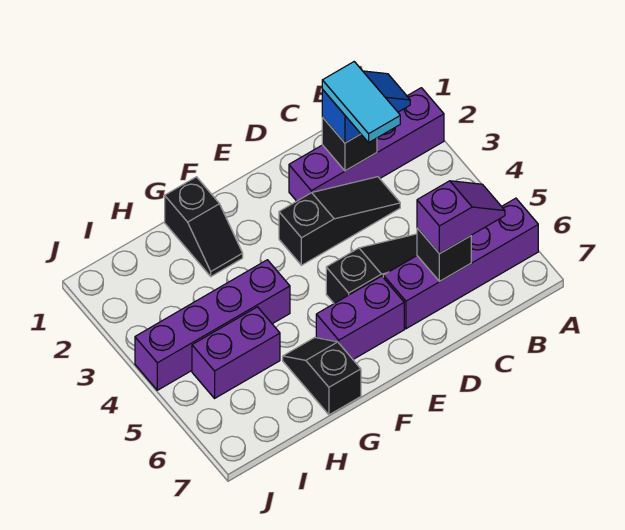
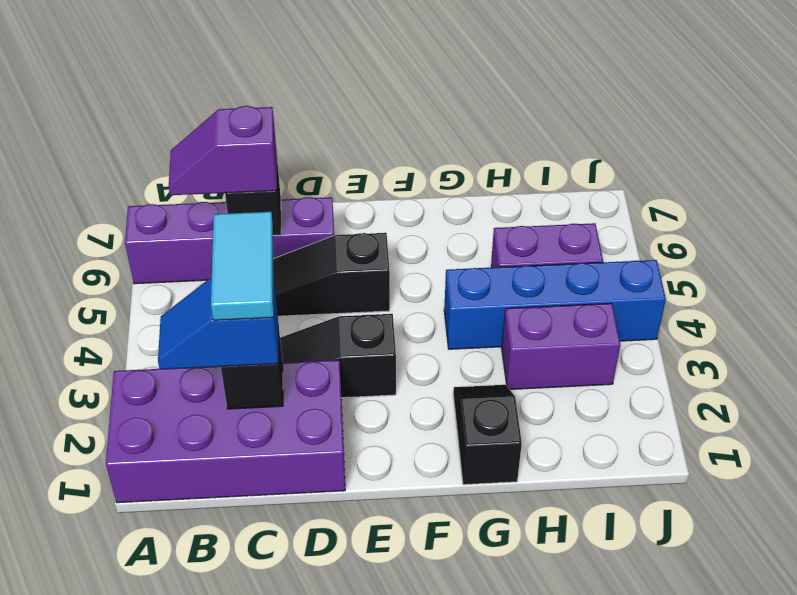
purple 1x4 brick [289,88,444,201] -> purple 2x4 brick [106,360,345,503]
purple 1x2 brick [316,276,404,359] -> purple 1x2 brick moved to [502,303,620,389]
purple 1x4 brick [135,260,290,390] -> blue 1x4 brick [444,260,666,349]
black 1x2 slope [283,338,361,415] -> none

